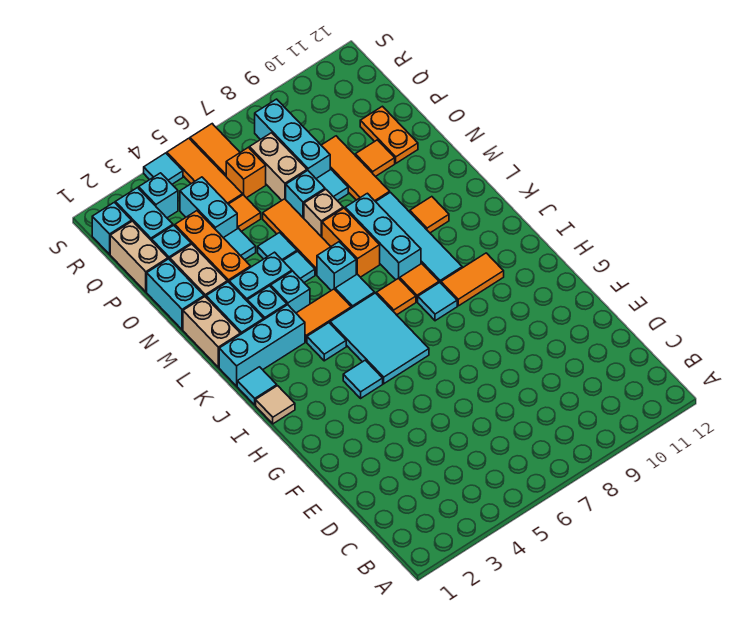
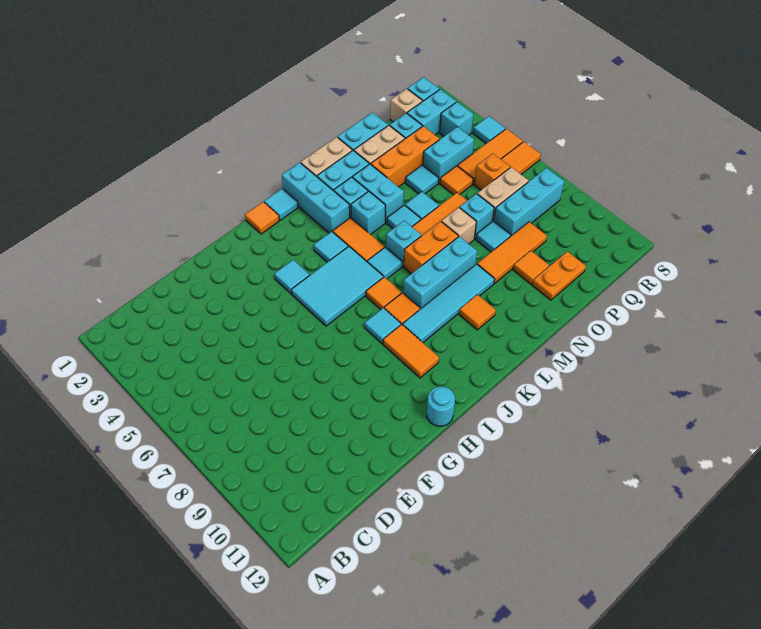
none -> cyan 1x1 round brick [427,386,455,426]
tan 1x1 tile [256,386,295,424] -> orange 1x1 tile [245,202,279,234]
tan 1x2 brick [110,221,168,292] -> tan 1x1 brick [390,89,422,122]

